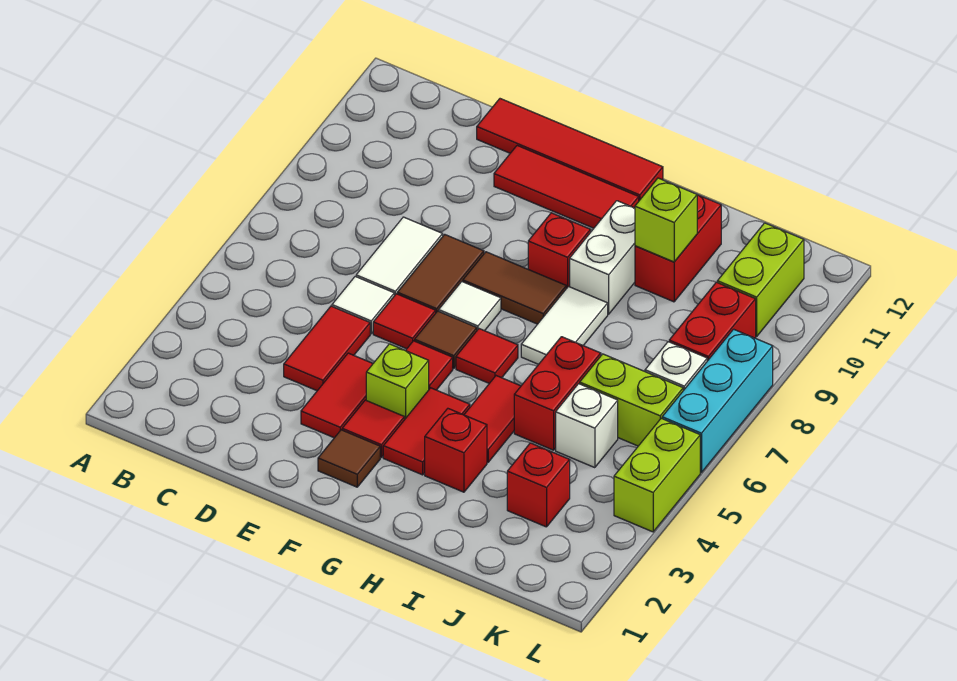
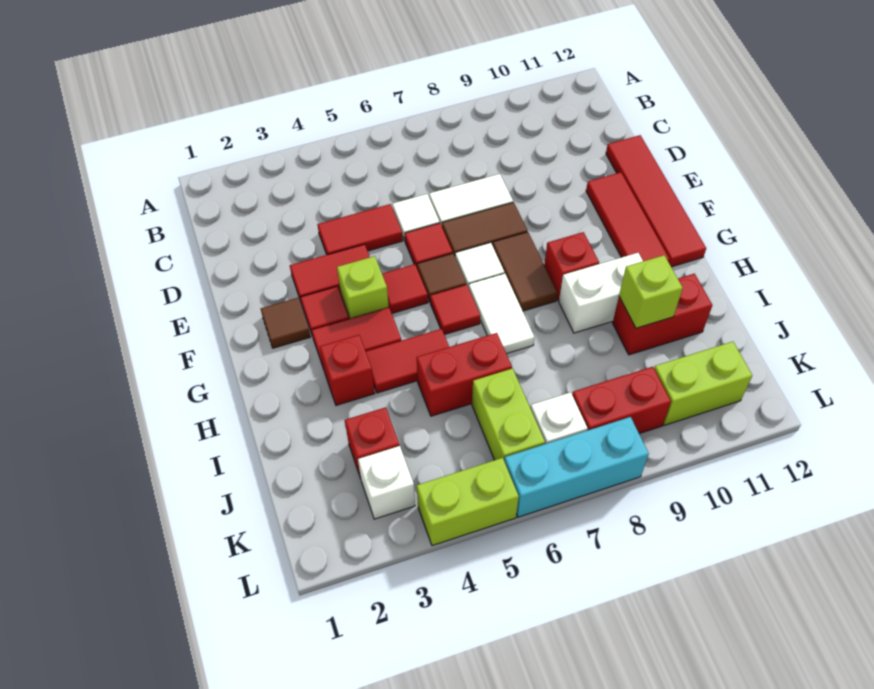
white 1x2 tile [521,287,608,364] -> white 1x2 tile turned to [469,273,534,354]
white 1x1 brick [556,384,618,468] -> white 1x1 brick moved to [358,446,415,519]

